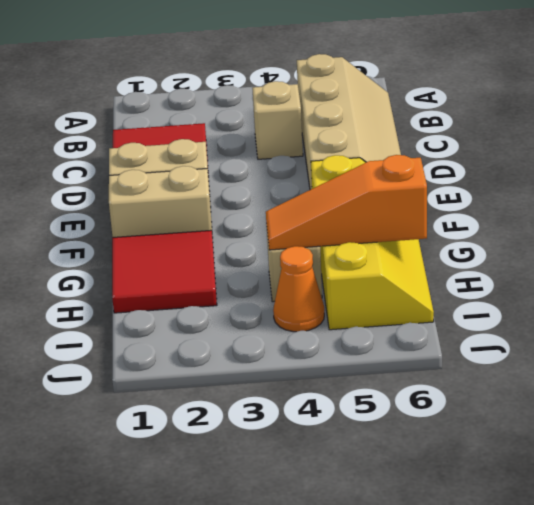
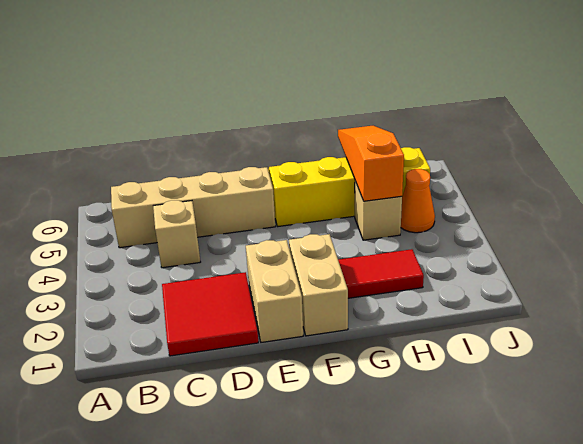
red 2x2 tile [112,230,217,313] -> red 1x2 tile [338,249,424,298]
orange 1x3 slope [266,155,427,250] -> orange 1x3 slope turned to [338,126,404,201]

